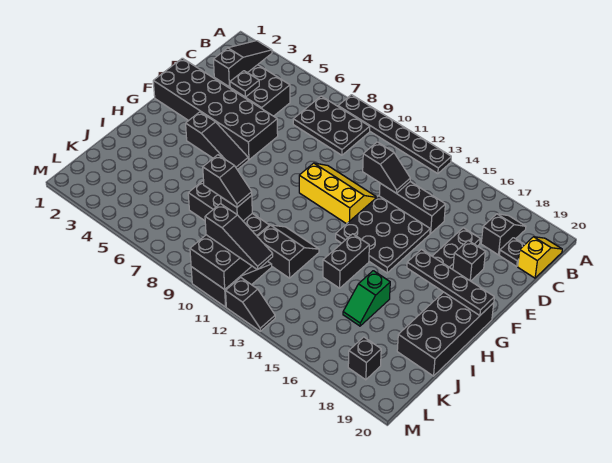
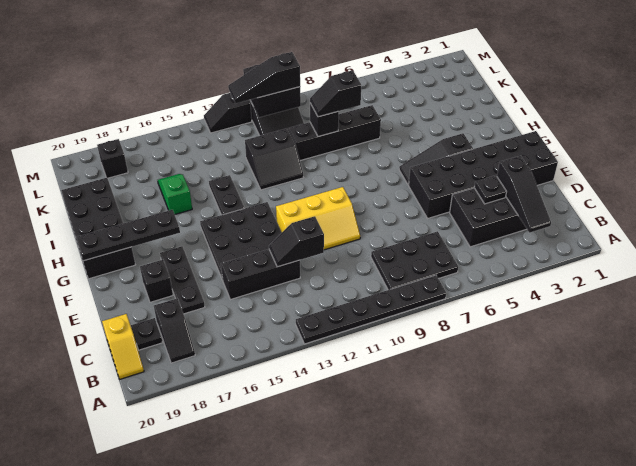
black 1x2 brick [323,234,369,288] -> black 1x2 plate [209,175,244,215]

